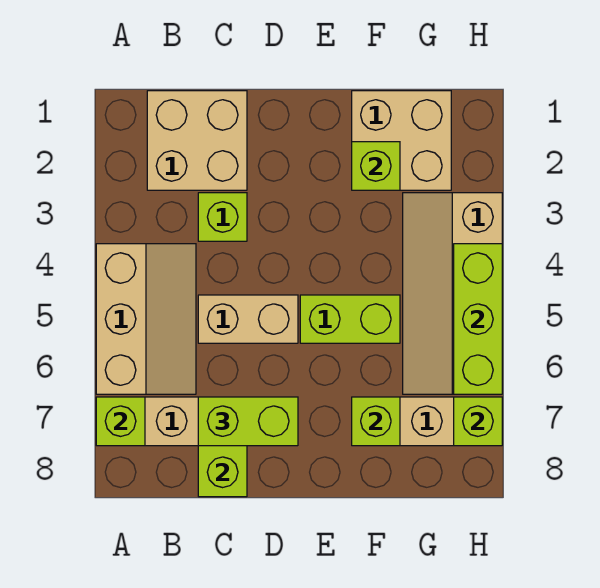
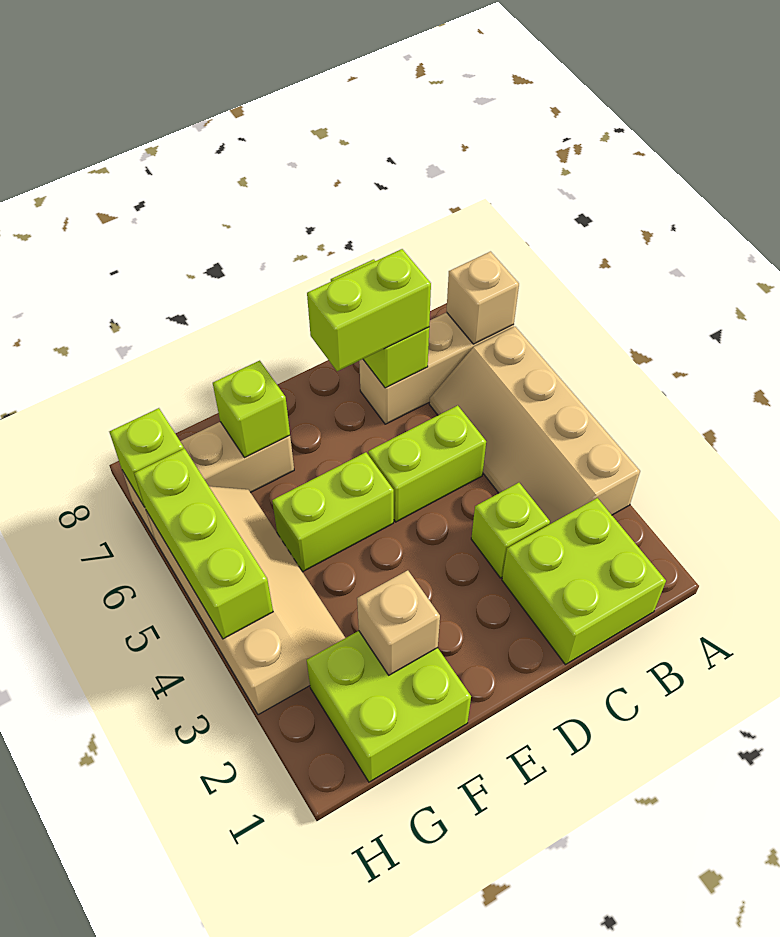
tan 2x3 slope [96,244,196,394] -> tan 2x4 slope [429,327,640,524]
lime 1x1 brick [96,397,145,446] -> tan 1x1 brick [446,252,519,344]
tan 2x2 brick [147,91,247,190] -> lime 2x2 brick [502,498,666,665]
tan 1x2 brick [198,295,298,343] -> lime 1x2 brick [368,405,486,522]
tan 2x2 brick [352,91,451,190] -> lime 2x2 brick [307,631,471,782]
lime 1x1 brick [352,142,400,190] -> tan 1x1 brick [357,570,440,675]

